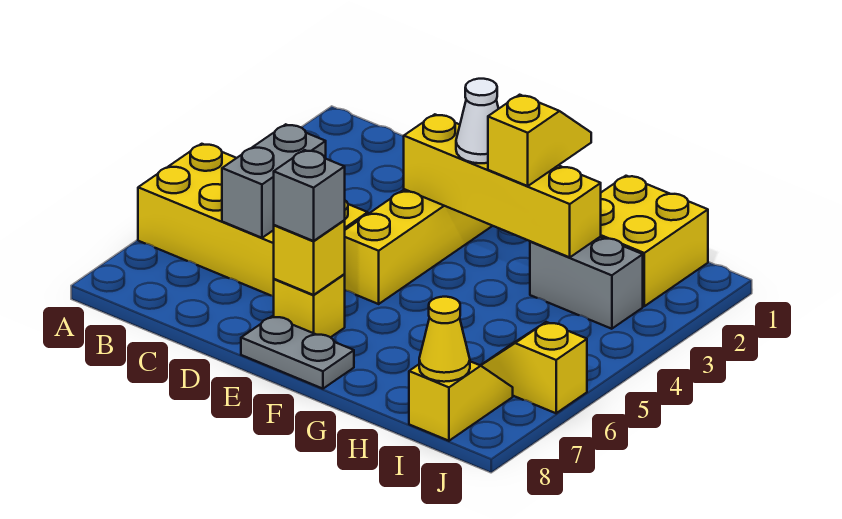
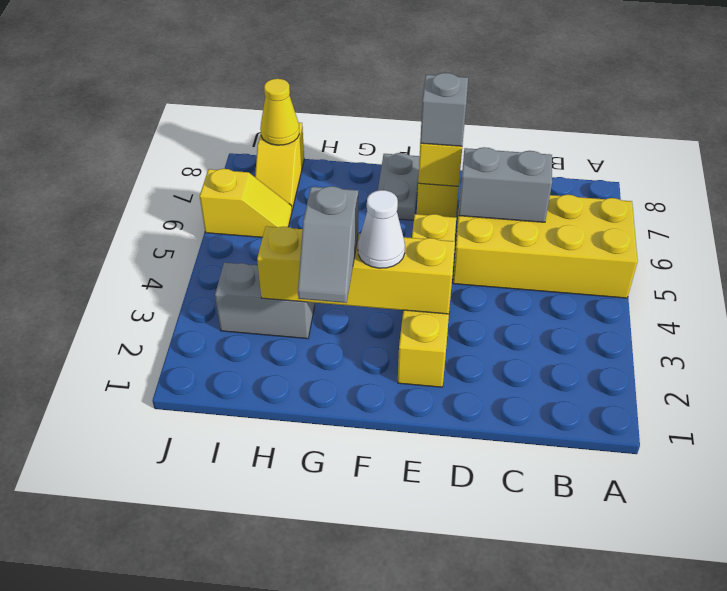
grey 1x2 brick [222,124,326,238] -> grey 1x2 brick turned to [459,147,552,222]
grey 1x2 plate [241,316,354,389] -> grey 1x2 plate turned to [378,153,420,220]
yellow 1x2 slope [488,95,591,186] -> grey 1x2 slope [298,186,358,303]
yellow 2x2 brick [601,176,708,306] -> none

